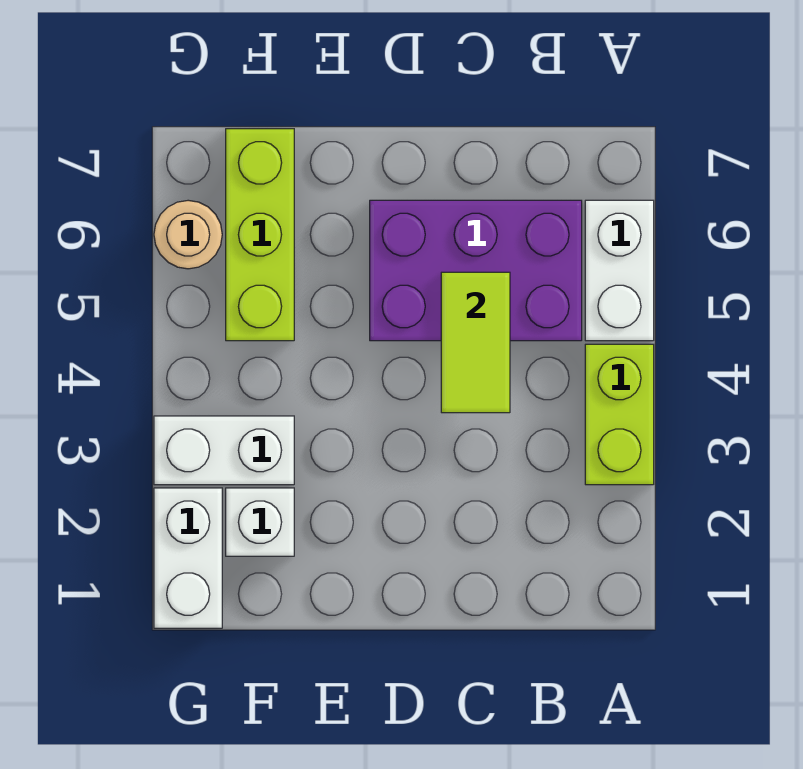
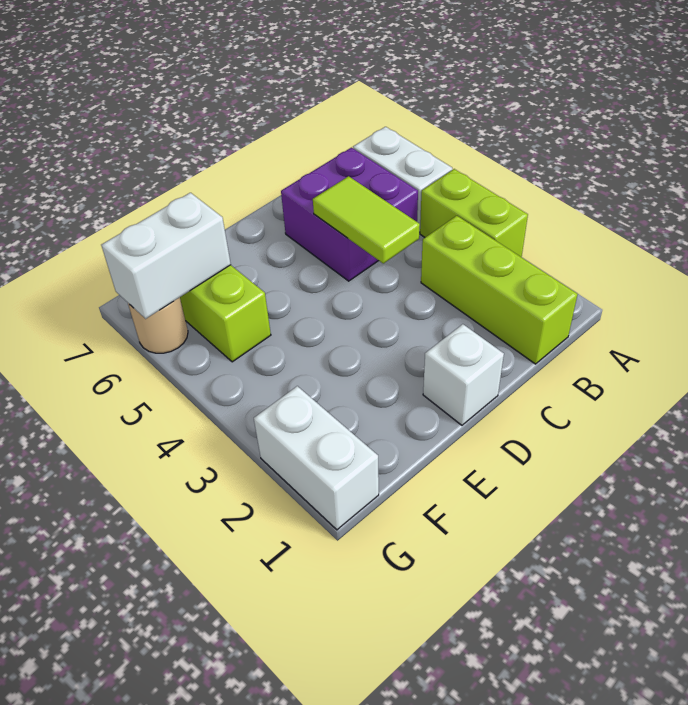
none -> lime 1x3 brick [421,216,578,364]
purple 2x3 brick [370,200,582,341] -> purple 2x2 brick [281,148,418,281]
white 1x1 brick [226,488,294,556] -> white 1x1 brick moved to [423,324,504,425]
white 1x2 brick [154,416,294,485] -> white 1x2 brick moved to [101,193,231,319]

